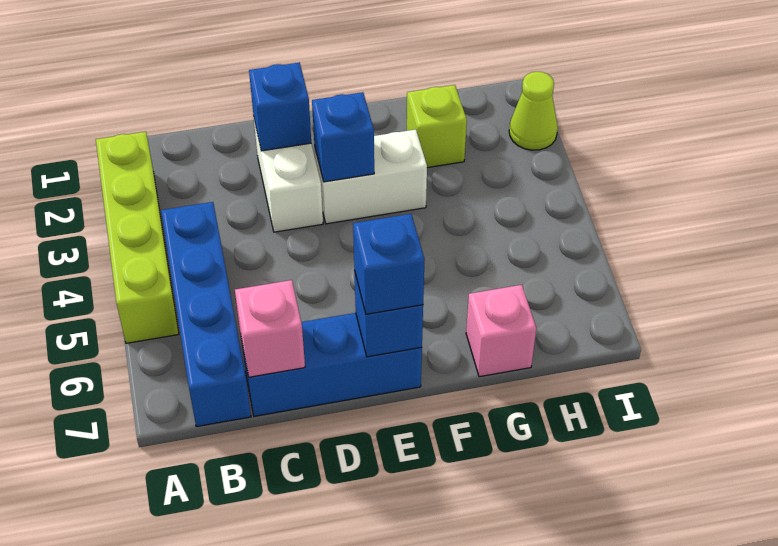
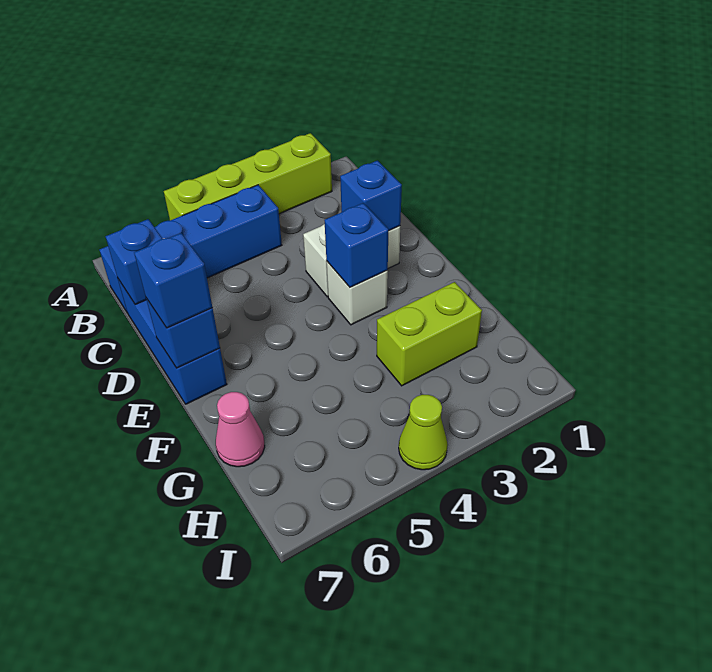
pink 1x1 brick [235,280,305,377] -> blue 1x1 brick [106,219,162,305]
white 1x2 brick [315,130,427,224] -> white 1x1 brick [327,262,388,325]
lime 1x1 brick [407,85,467,168] -> lime 1x2 brick [377,282,482,386]
pink 1x1 brick [466,285,536,377] -> pink 1x1 cone [216,392,265,467]
lime 1x1 cone [509,72,558,150] -> lime 1x1 cone moved to [399,395,448,470]

